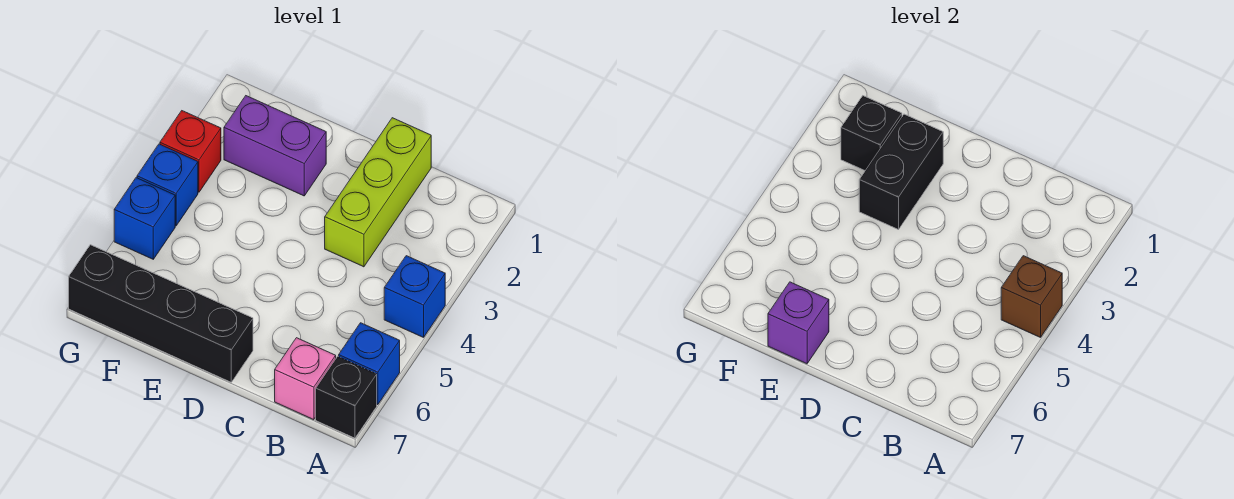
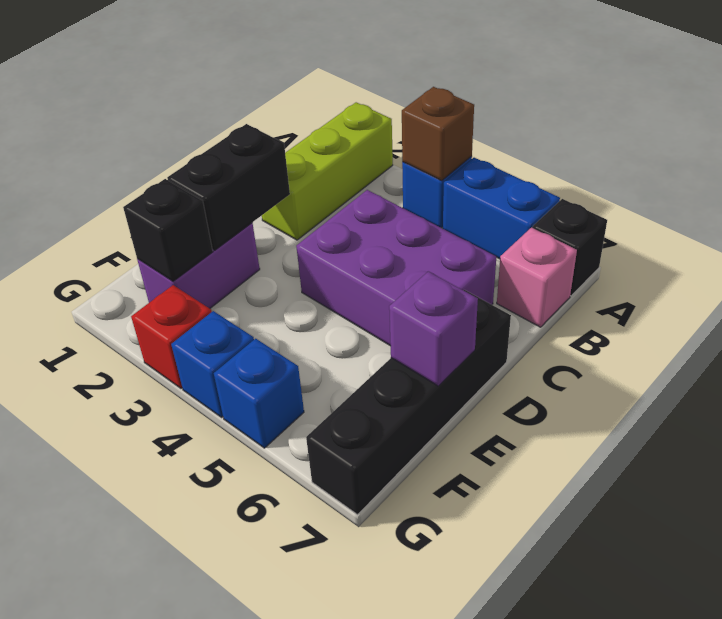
blue 1x1 brick [339,323,400,405] -> blue 1x2 brick [443,158,560,259]
lime 1x3 brick [325,118,431,267] -> lime 1x3 brick turned to [262,102,393,240]
none -> purple 2x3 brick [296,190,496,346]
black 1x2 brick [859,114,943,230] -> black 1x2 brick turned to [167,124,290,250]

